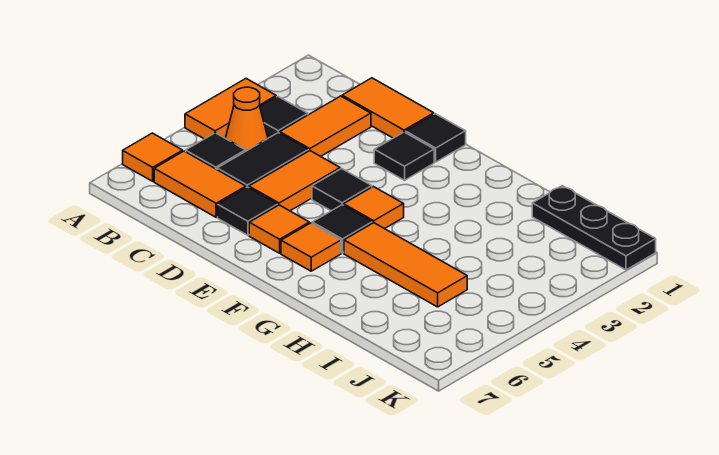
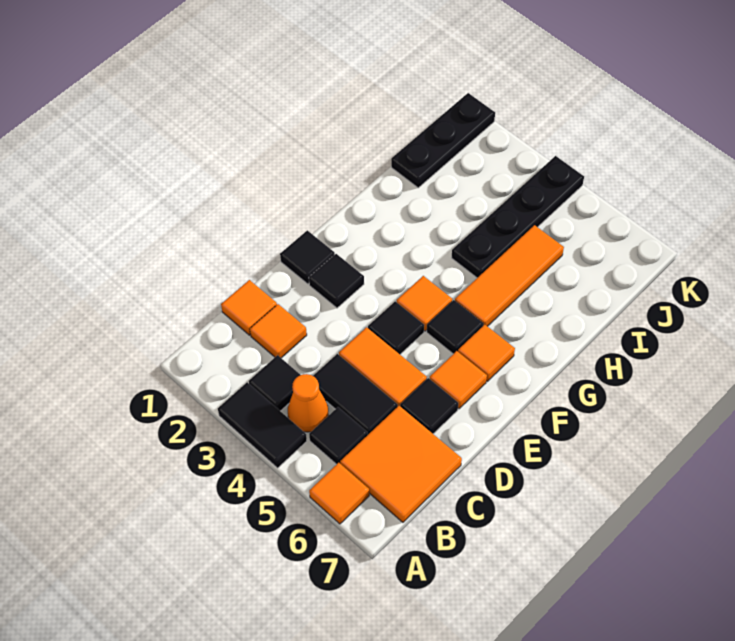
orange 1x2 tile [185,79,276,139] -> black 1x2 tile [218,382,307,468]
orange 1x2 tile [154,151,246,217] -> orange 2x2 tile [340,406,462,522]
orange 1x2 tile [342,78,434,138] -> orange 1x1 tile [221,280,277,335]
orange 1x2 tile [280,96,371,156] -> orange 1x1 tile [250,304,307,358]
none -> black 1x4 plate [452,156,584,278]

